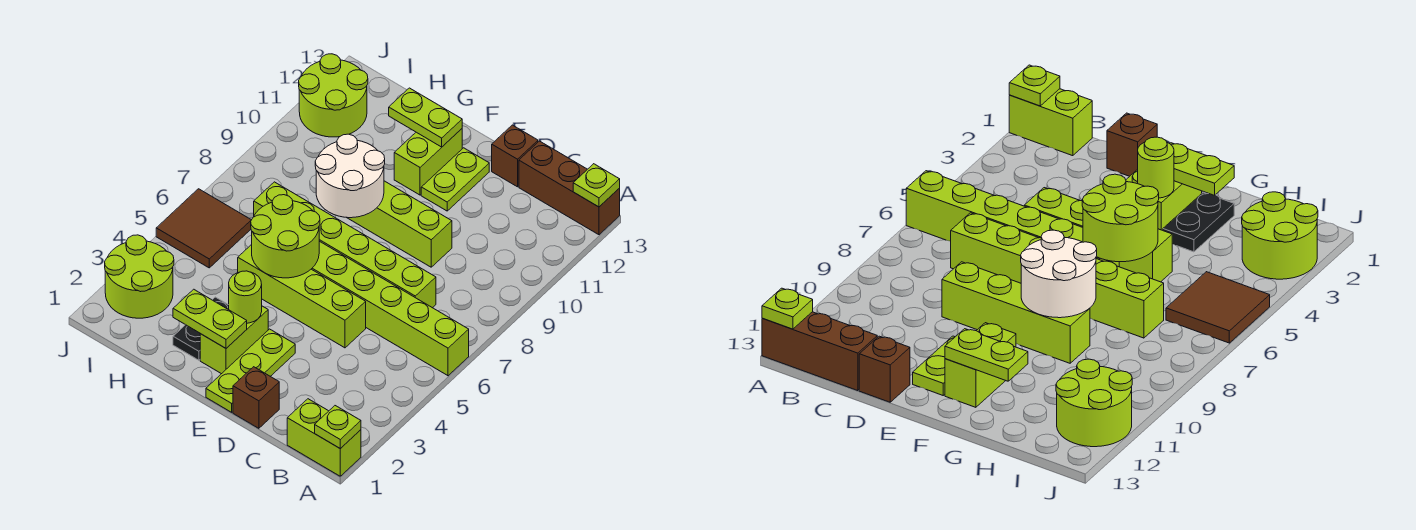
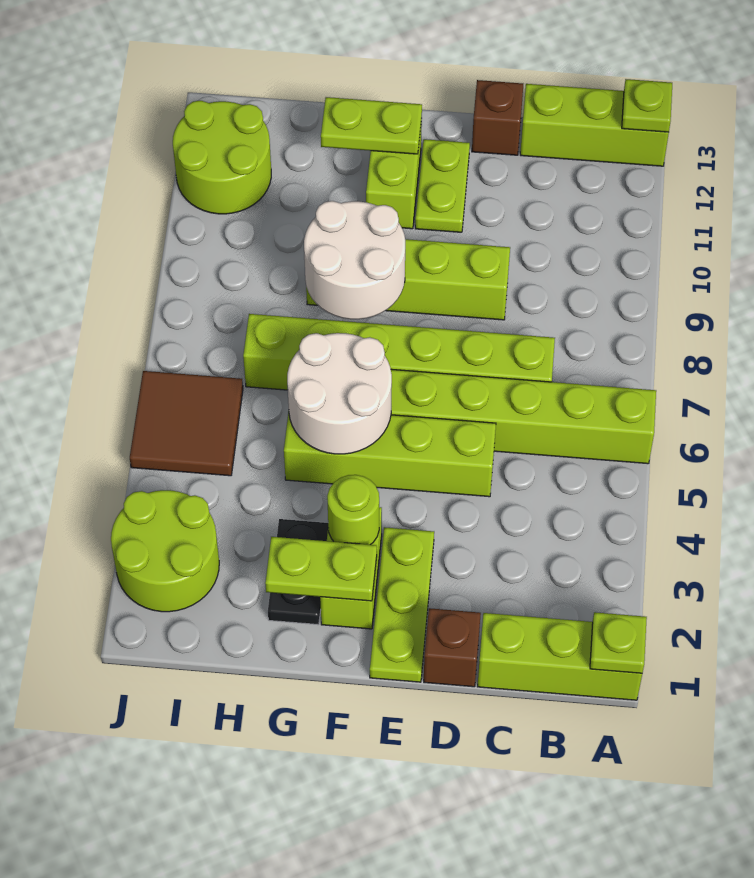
lime 1x2 brick [287,399,361,476] -> lime 1x3 brick [477,613,642,700]
brown 1x3 brick [519,141,620,235] -> lime 1x3 brick [520,84,669,166]
lime 2x2 round brick [251,195,320,278] -> white 2x2 round brick [287,333,392,454]

